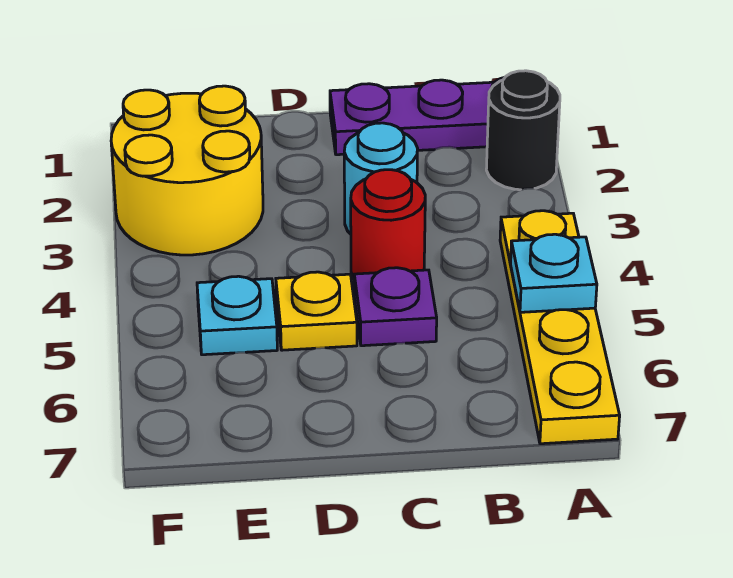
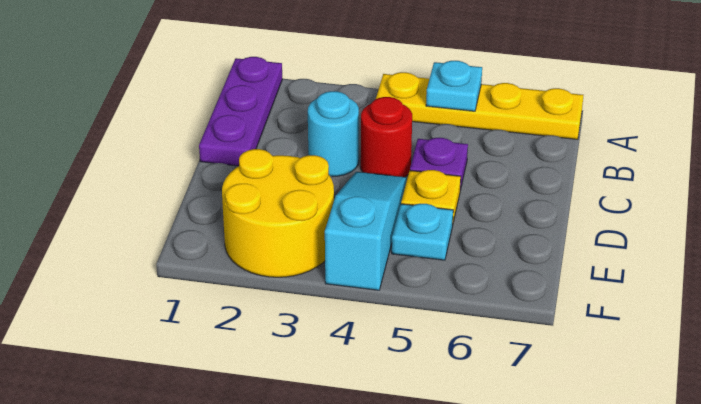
black 1x1 round brick [486,71,560,190] -> none
none -> cyan 1x3 slope [325,172,407,290]

